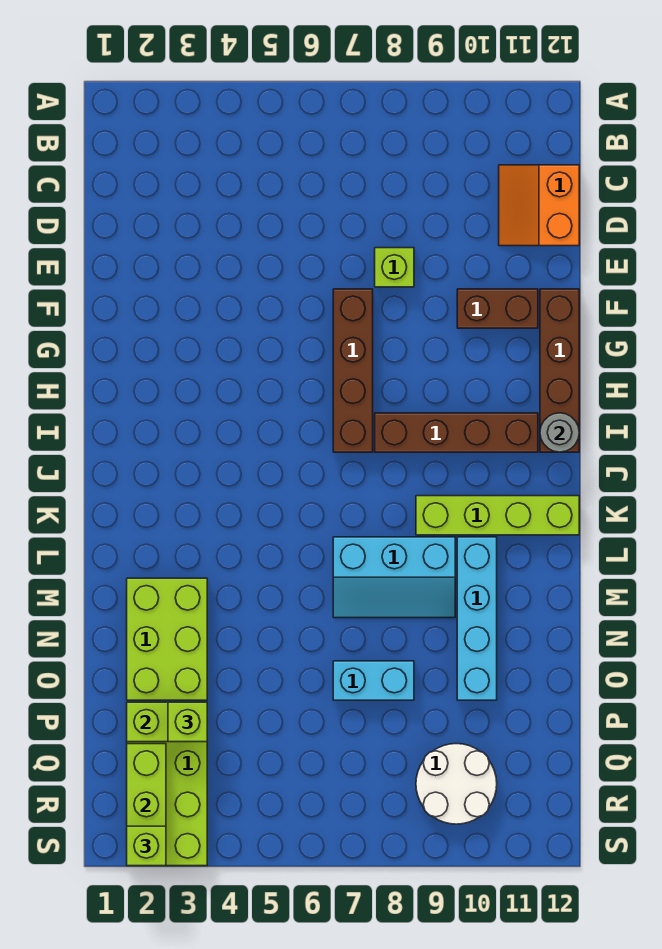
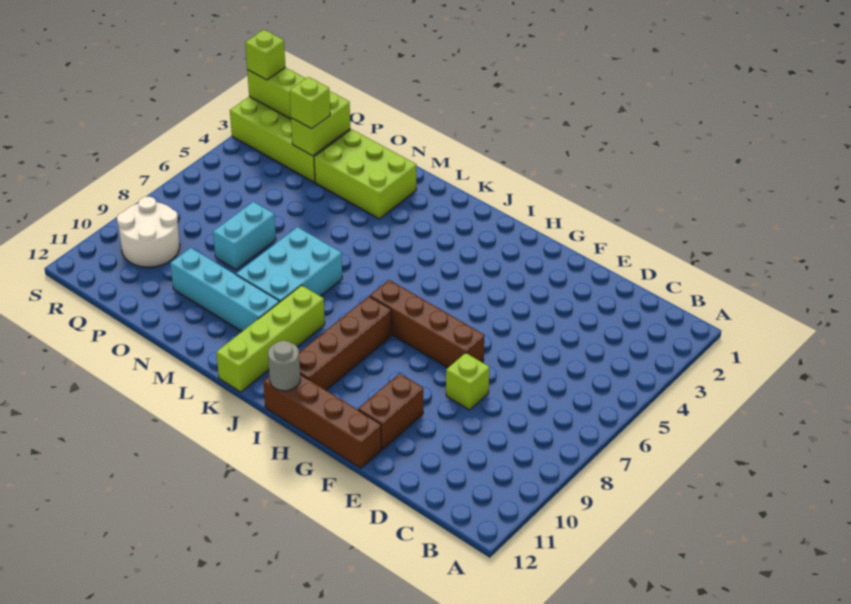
orange 2x2 slope [499,165,579,246] -> none
cyan 2x3 slope [333,537,455,618] -> cyan 2x3 brick [236,227,342,302]

